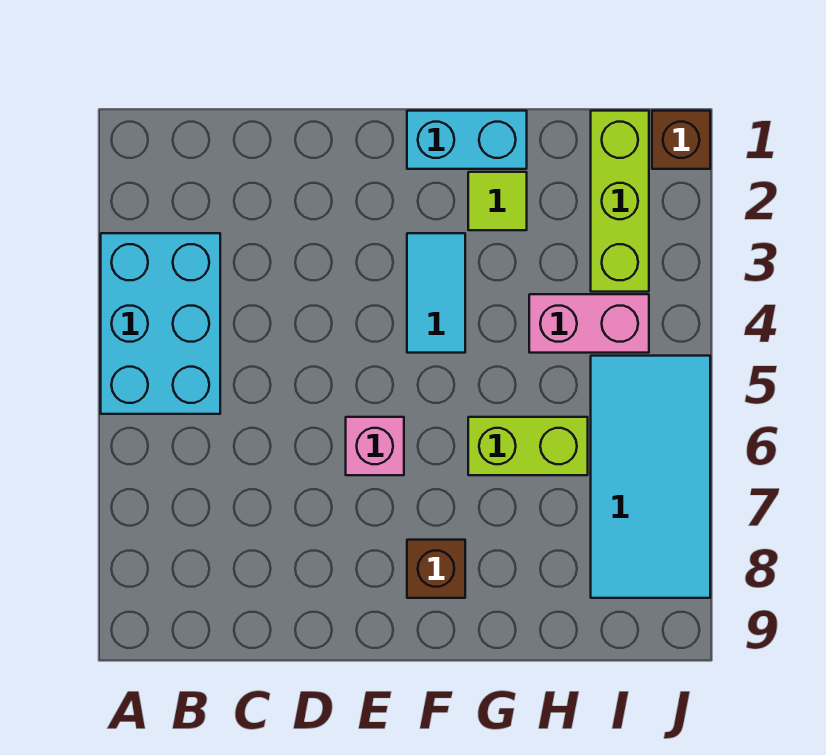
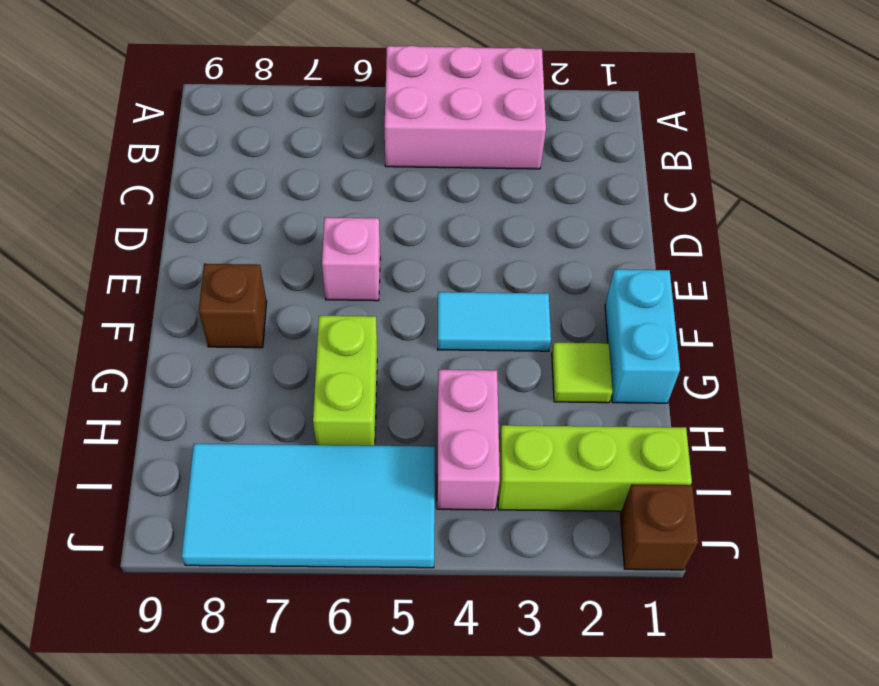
cyan 2x3 brick [101,233,220,414] -> pink 2x3 brick [385,46,546,169]

